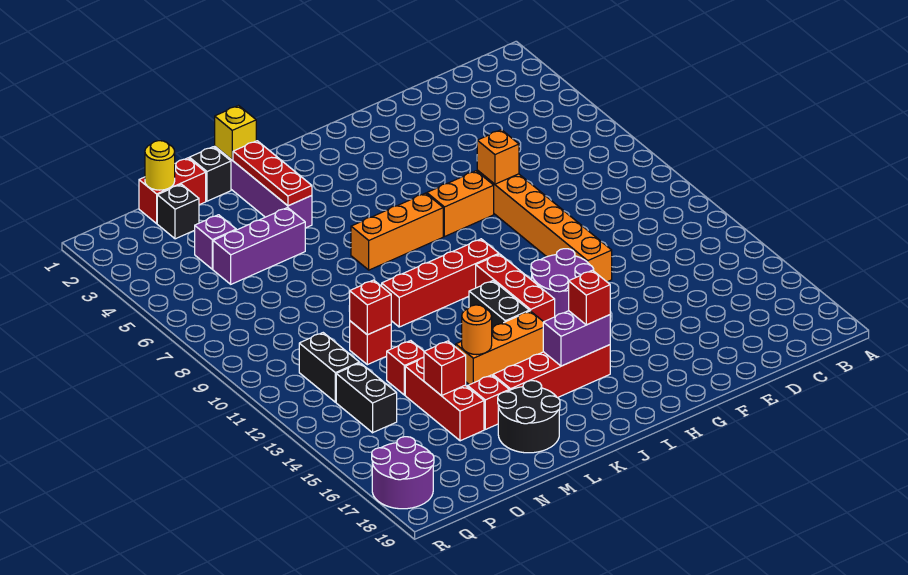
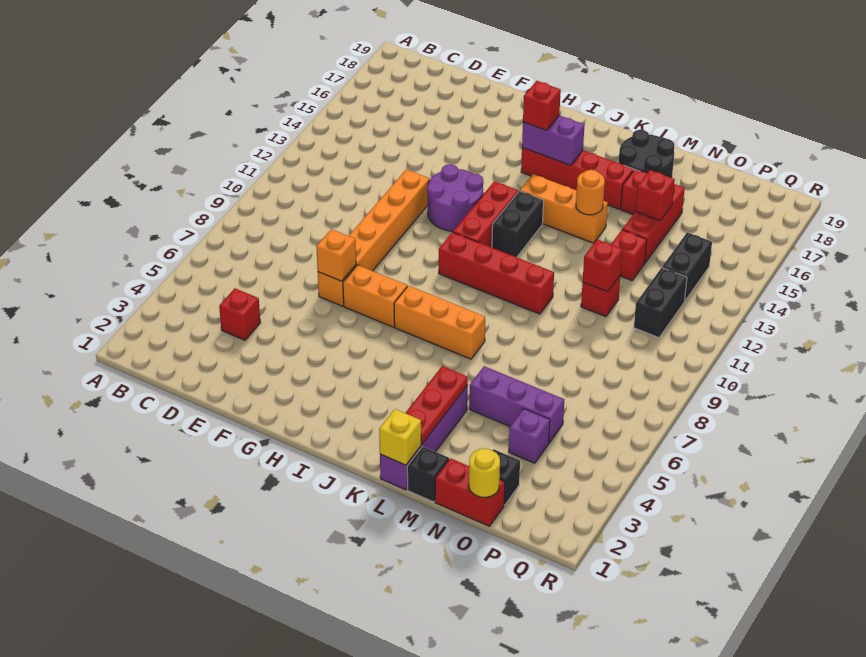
none -> red 1x1 brick [219,288,260,340]
purple 2x2 round brick [372,437,434,509] -> none

